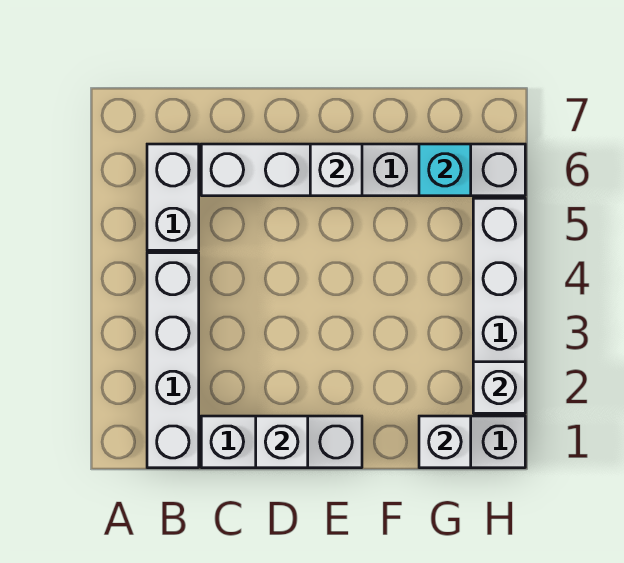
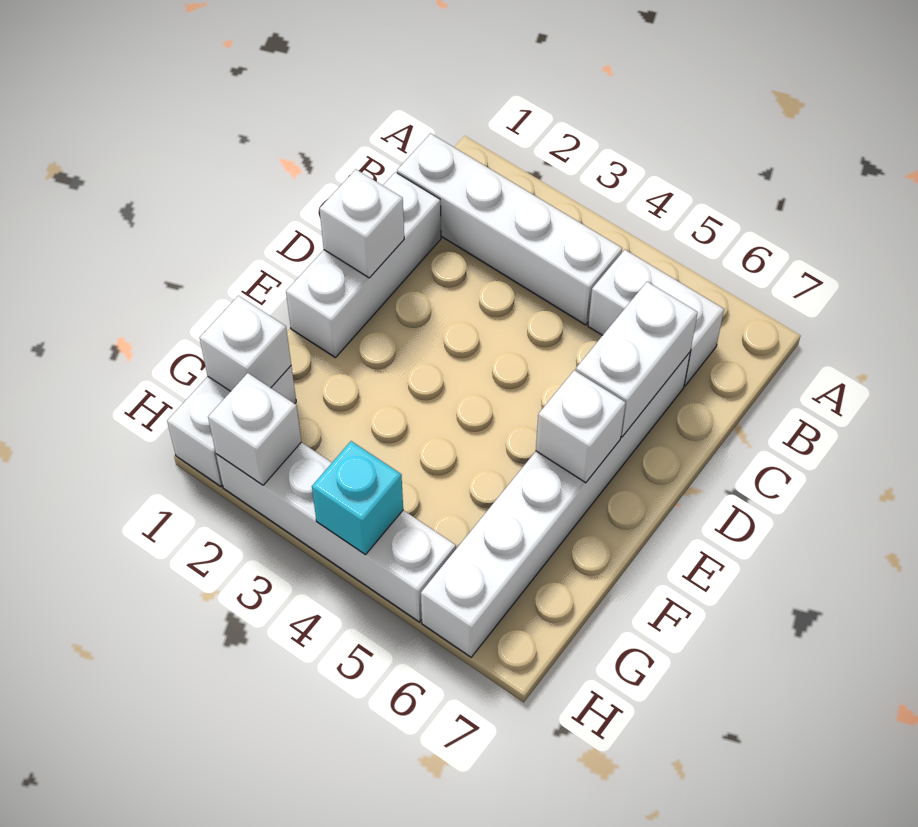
none -> white 1x2 brick [576,282,698,437]
cyan 1x1 brick [419,144,471,196] -> cyan 1x1 brick moved to [312,441,403,555]

